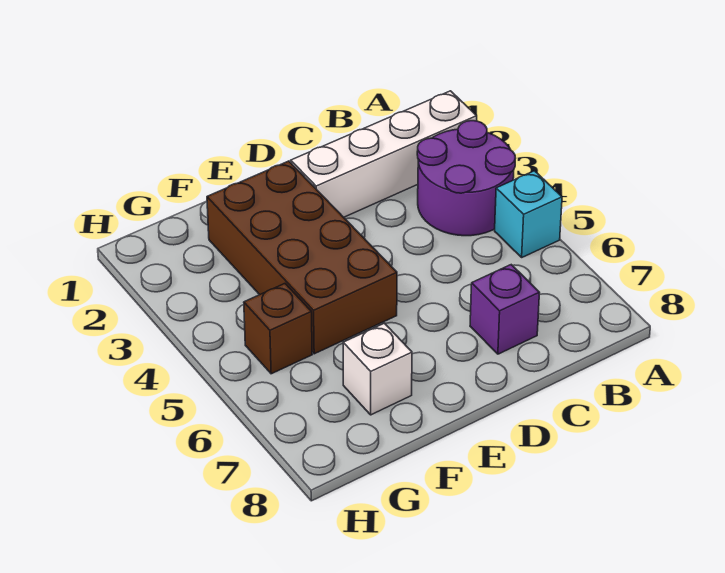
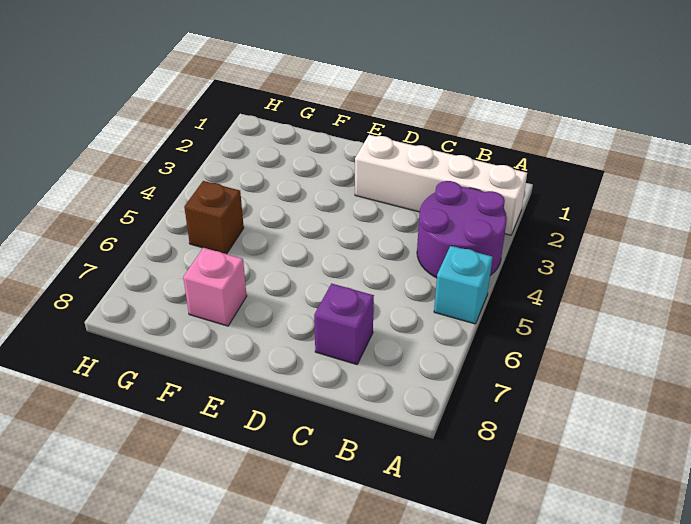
brown 2x4 brick [207,161,397,354] -> none
white 1x1 brick [343,323,412,415] -> pink 1x1 brick [183,248,247,326]

